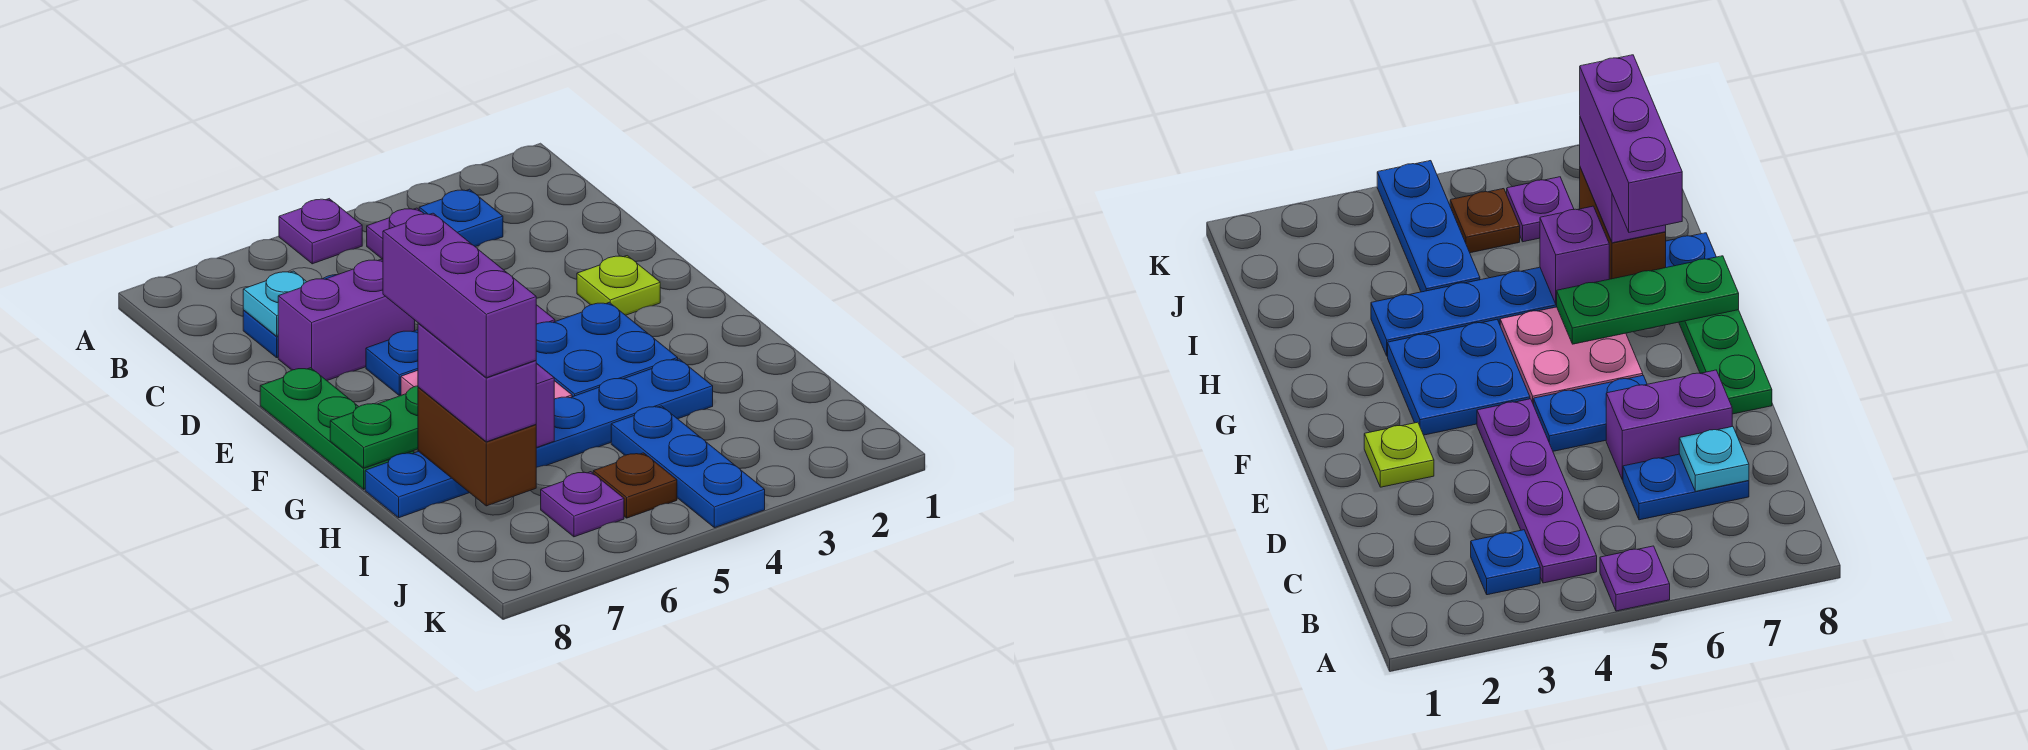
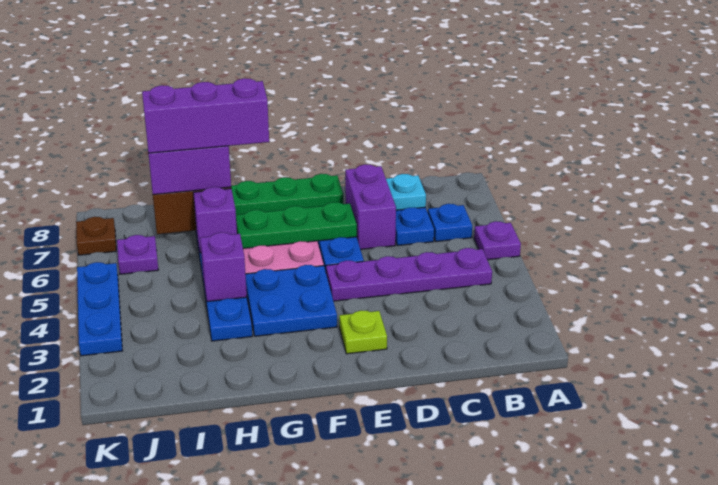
blue 1x1 plate [419,189,503,247] -> blue 1x1 plate moved to [428,204,472,242]
green 1x3 plate [330,386,418,468] -> green 1x3 plate turned to [236,202,357,249]
none -> purple 1x1 brick [200,233,247,302]
blue 1x3 plate [611,406,765,528] -> blue 1x3 plate turned to [77,262,123,356]
brown 1x1 plate [593,453,677,518] -> brown 1x1 plate moved to [76,217,116,255]

